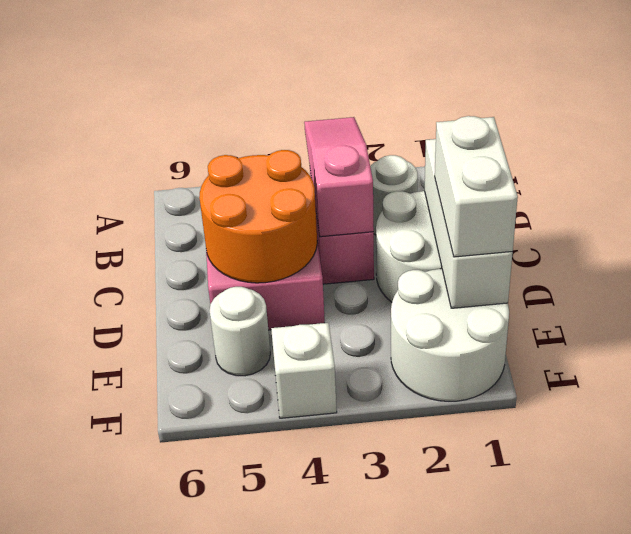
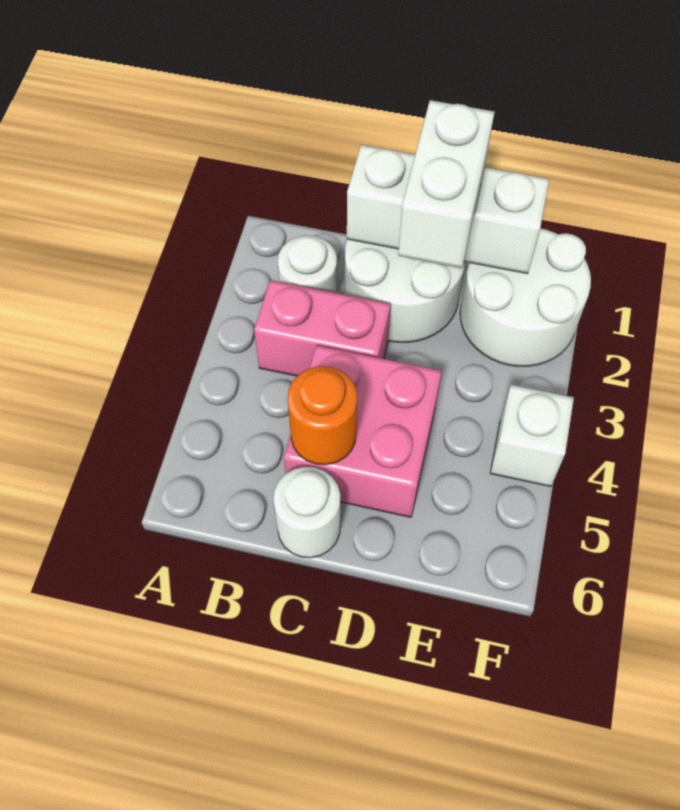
pink 1x3 slope [304,117,374,237] -> none
orange 2x2 round brick [199,150,317,283] -> orange 1x1 round brick [288,366,357,465]
white 1x2 brick [435,116,518,257] -> white 1x2 brick turned to [398,100,494,268]
white 1x1 round brick [209,287,270,376] -> white 1x1 round brick moved to [273,467,340,558]

